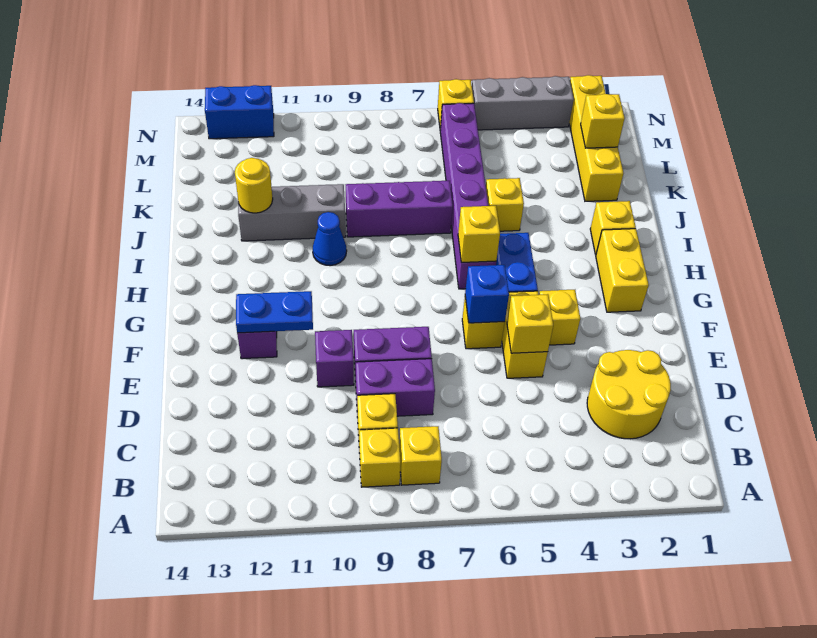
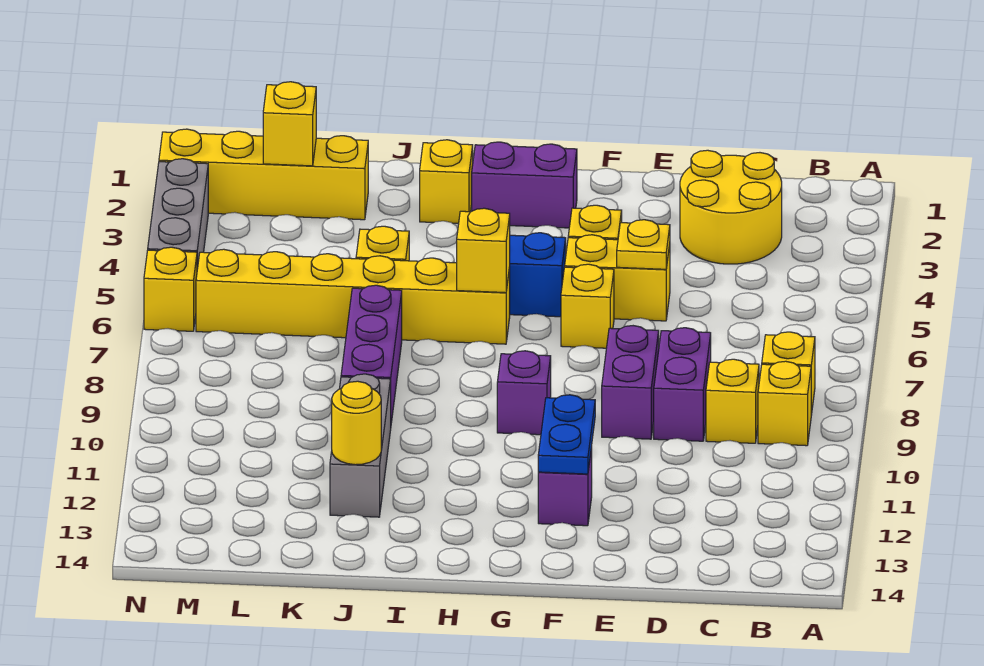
yellow 1x1 brick [507,294,553,353] -> yellow 1x1 plate [617,220,670,269]
purple 1x1 brick [315,330,354,387] -> purple 1x1 brick moved to [497,351,551,435]
blue 1x1 brick [465,265,509,323] -> none
yellow 1x2 brick [596,229,649,312] -> purple 1x2 brick [472,142,577,228]
purple 1x6 brick [440,103,496,289] -> yellow 1x6 brick [196,249,510,344]
blue 1x1 cone [313,212,347,266] -> none
blue 1x2 brick [205,85,274,139] -> none

